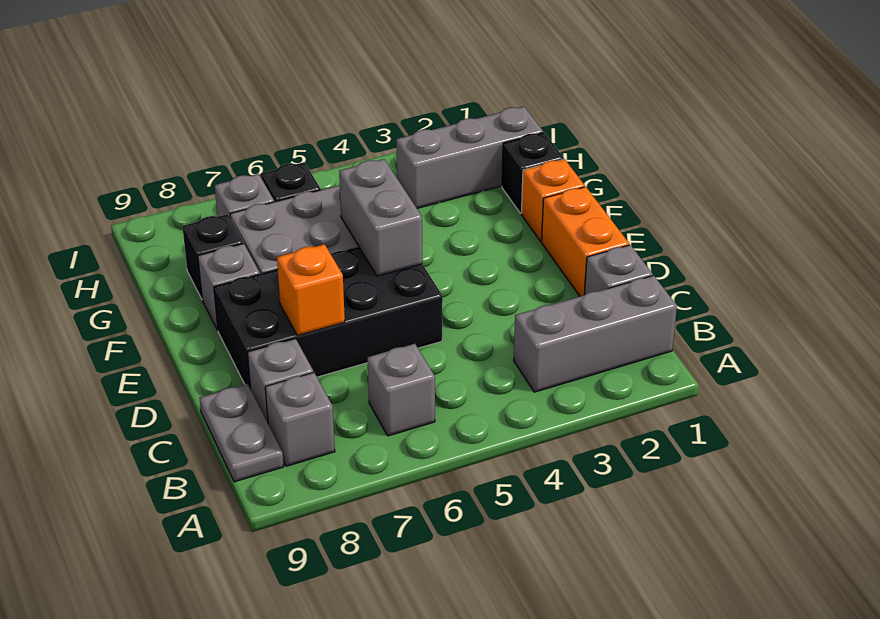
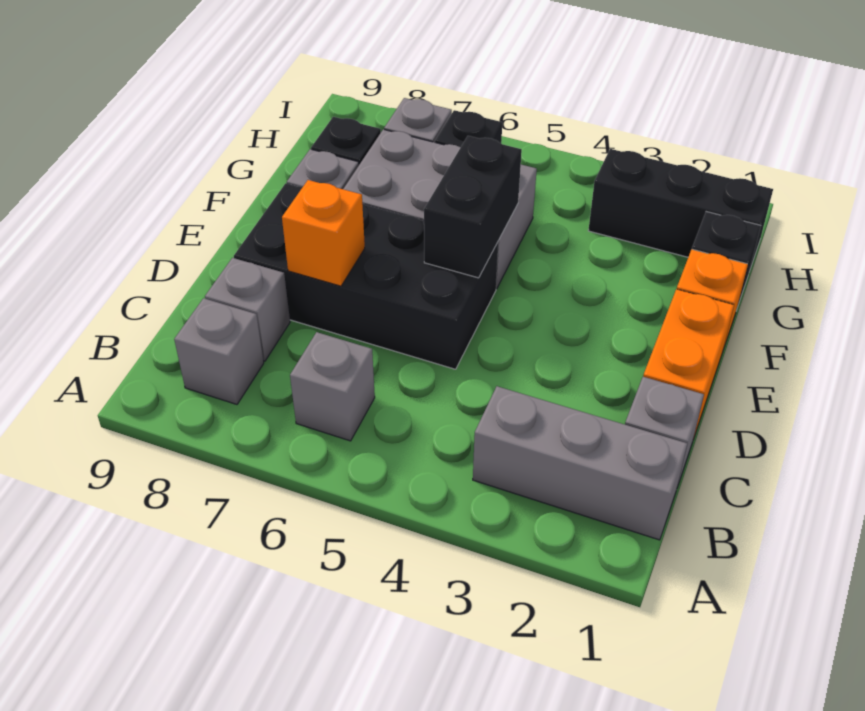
grey 1x2 plate [199,384,284,482] -> none
grey 1x2 brick [339,159,422,276] -> black 1x2 brick [424,136,522,278]
grey 1x3 brick [396,107,543,208] -> black 1x3 brick [588,149,773,268]

